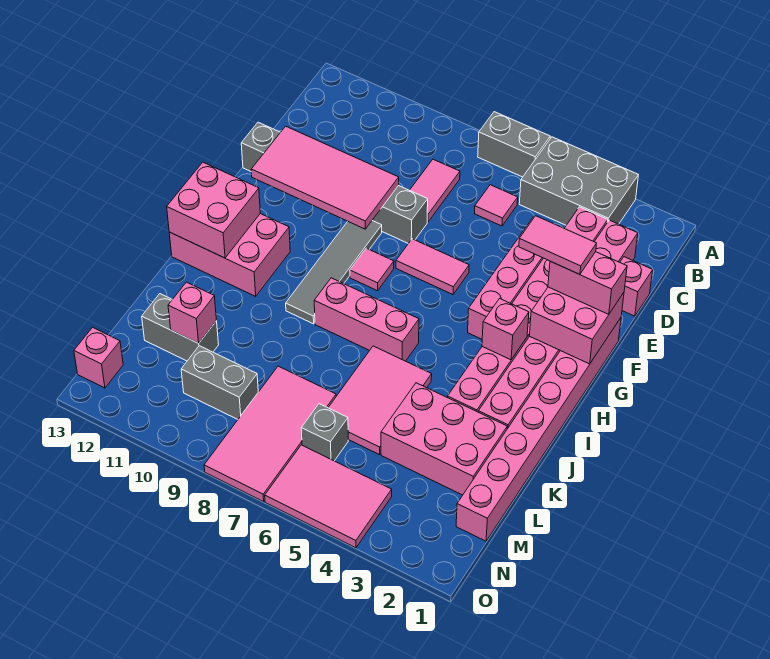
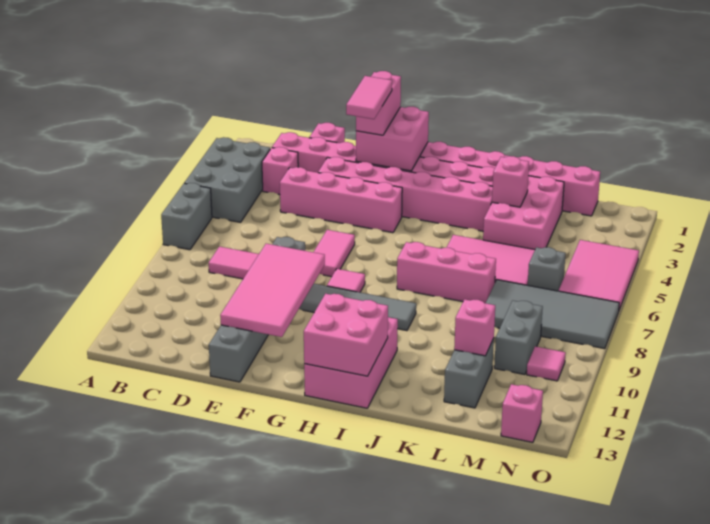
pink 1x1 tile [474,185,518,226] -> pink 1x1 tile moved to [527,346,566,381]
pink 1x1 brick [482,299,529,360] -> pink 1x1 brick moved to [492,156,529,207]
pink 1x3 brick [314,278,419,361] -> pink 1x3 brick turned to [397,242,496,303]
pink 2x4 tile [204,366,336,502] -> grey 2x4 tile [486,280,619,349]

